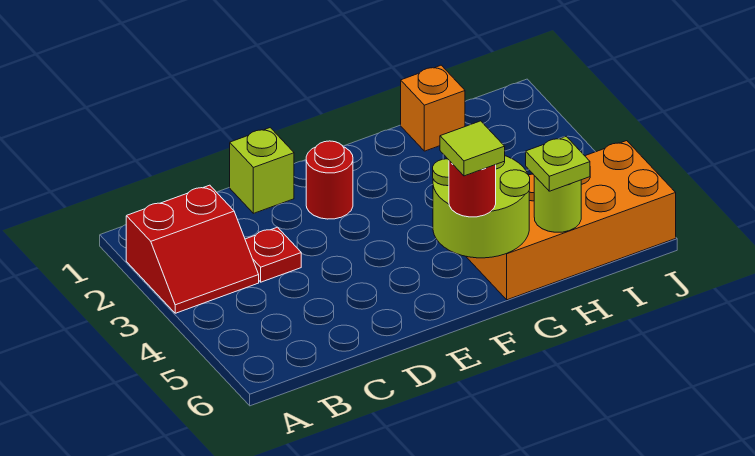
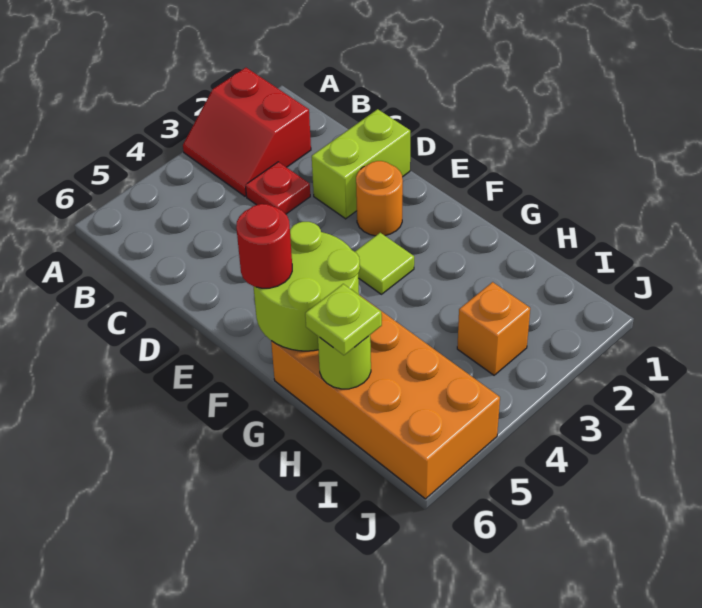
lime 1x1 brick [230,128,294,213] -> lime 1x2 brick [312,109,410,219]
red 1x1 round brick [306,141,353,219] -> orange 1x1 round brick [356,161,403,236]
lime 1x1 tile [440,121,505,176] -> lime 1x1 tile moved to [355,233,414,294]
orange 1x1 brick [401,65,465,151] -> orange 1x1 brick moved to [457,282,530,375]

